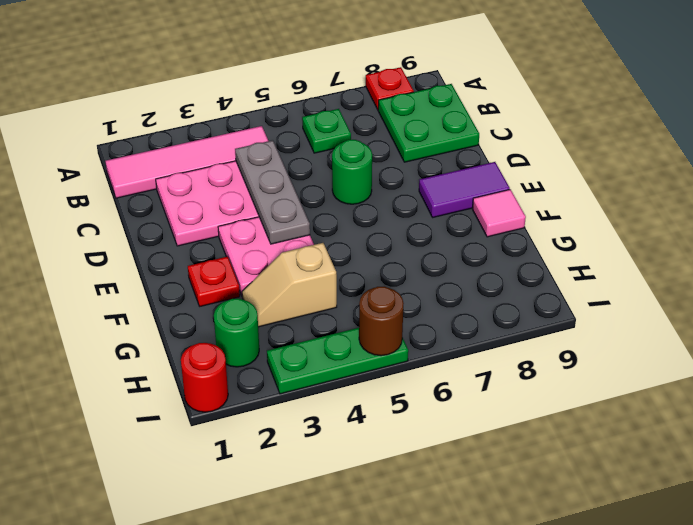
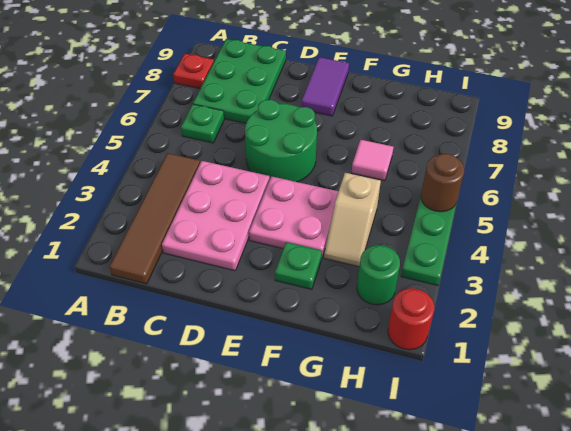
pink 1x4 tile [106,126,268,198] -> brown 1x4 tile [109,153,200,284]
green 2x2 plate [378,84,479,162] -> green 2x3 plate [193,39,286,123]
grey 1x3 plate [235,140,310,244] -> none
green 1x1 round brick [332,140,372,204] -> green 2x2 round brick [245,100,317,182]
red 1x1 plate [188,257,240,306] -> green 1x1 plate [275,242,322,289]
pink 1x1 tile [472,189,526,237] -> pink 1x1 tile moved to [352,140,393,180]

